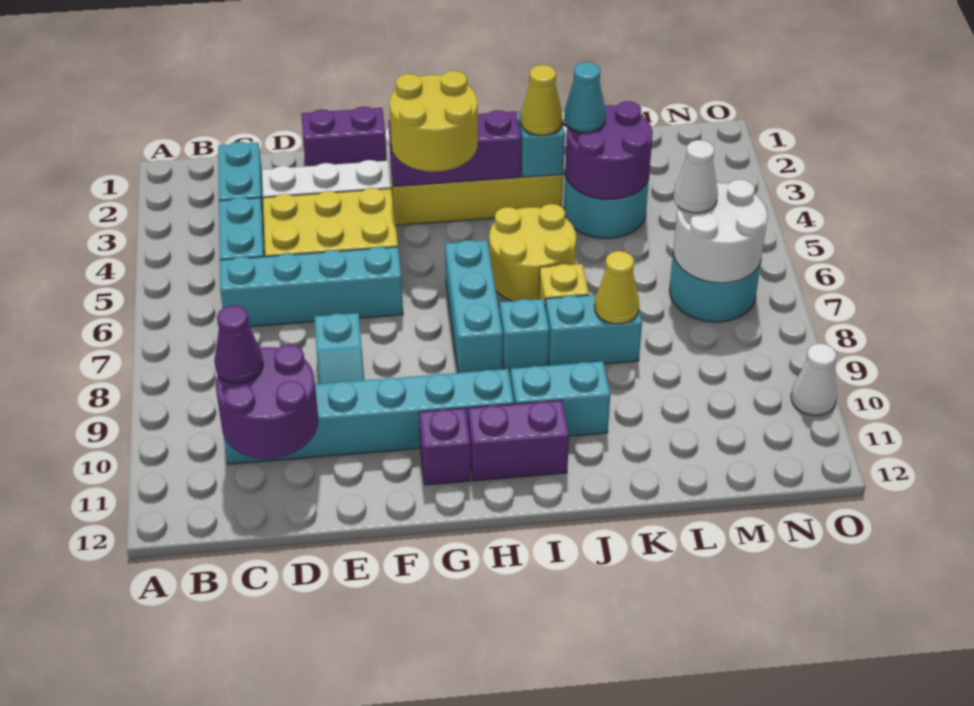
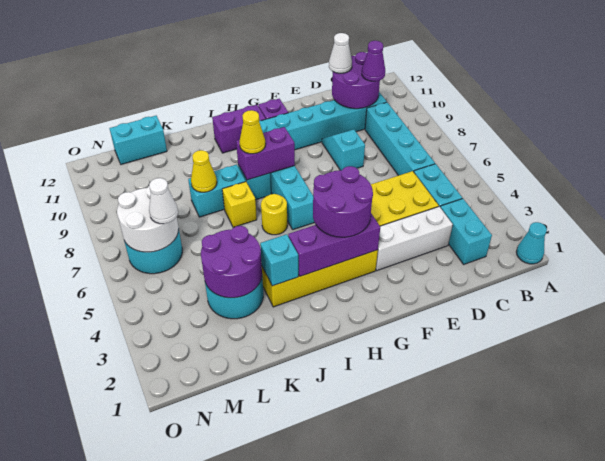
cyan 1x4 brick [220,247,403,327] -> cyan 1x4 brick turned to [365,102,435,176]
purple 1x2 brick [301,107,387,166] -> purple 1x2 brick moved to [236,127,295,180]
yellow 2x2 round brick [390,71,478,172] -> purple 2x2 round brick [313,166,373,237]
yellow 2x2 round brick [489,204,576,301] -> yellow 1x1 round brick [261,194,287,235]
cyan 1x2 brick [511,361,610,436] -> cyan 1x2 brick moved to [109,116,167,165]
yellow 1x1 cone [521,65,562,135] -> yellow 1x1 cone moved to [239,110,265,154]
cyan 1x1 cone [564,62,606,132] -> cyan 1x1 cone moved to [516,222,547,264]
white 1x1 cone [791,343,837,416] -> white 1x1 cone moved to [329,33,352,73]

